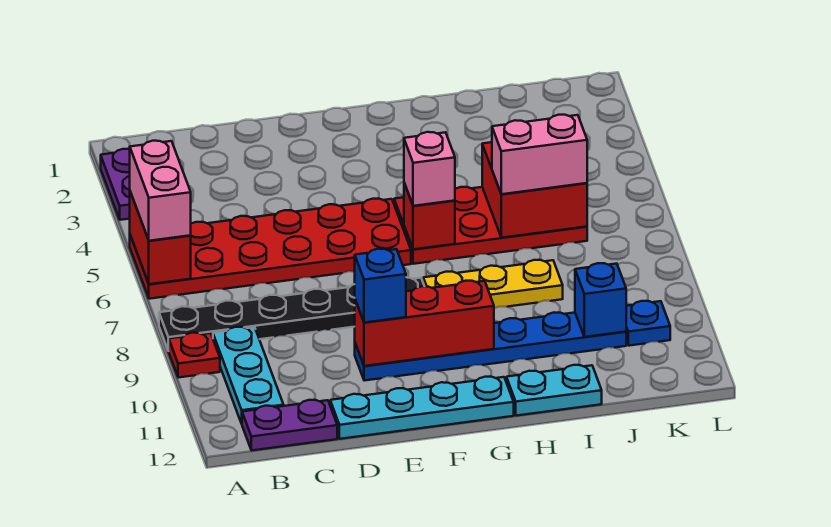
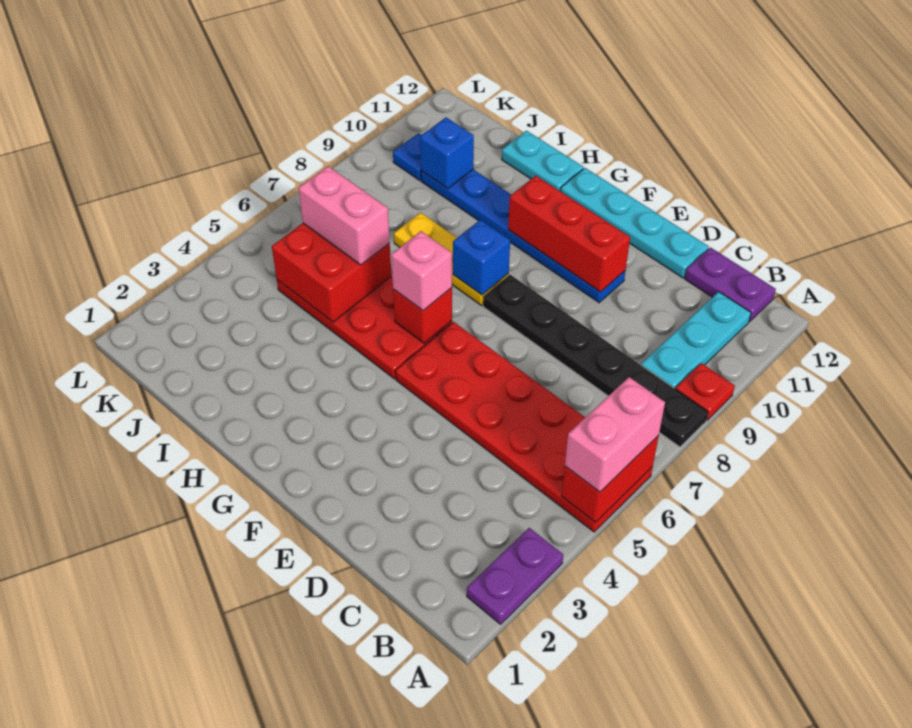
blue 1x1 brick [355,249,406,323] -> blue 1x1 brick moved to [453,220,510,295]

